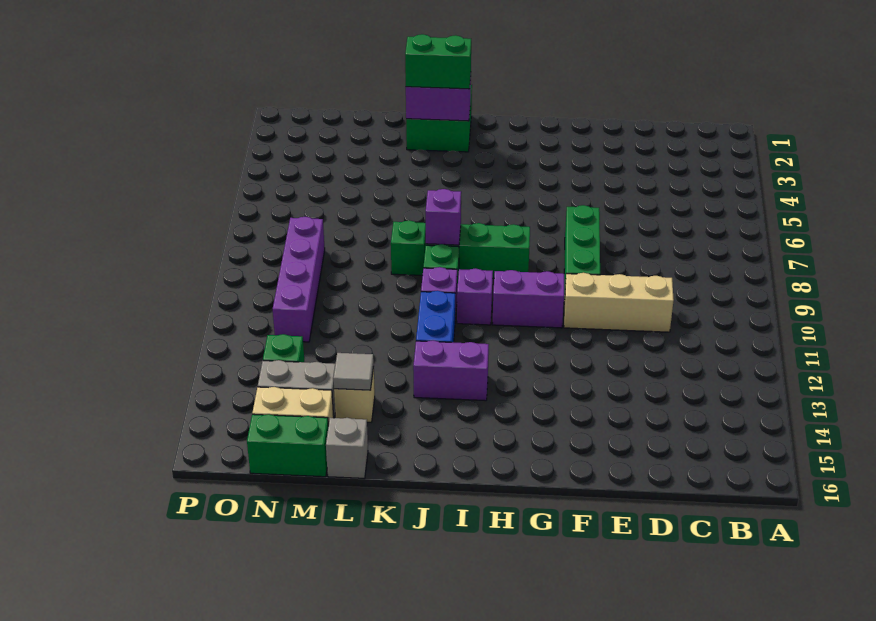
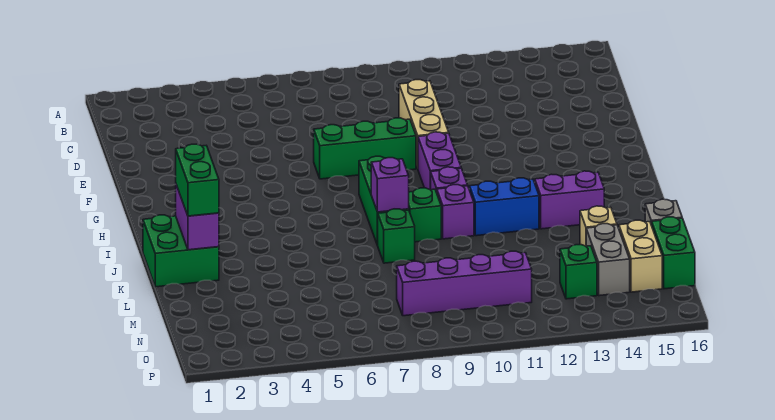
purple 1x2 brick [413,340,489,401] -> purple 1x2 brick turned to [535,171,604,229]
grey 1x1 tile [333,353,374,390] -> none

